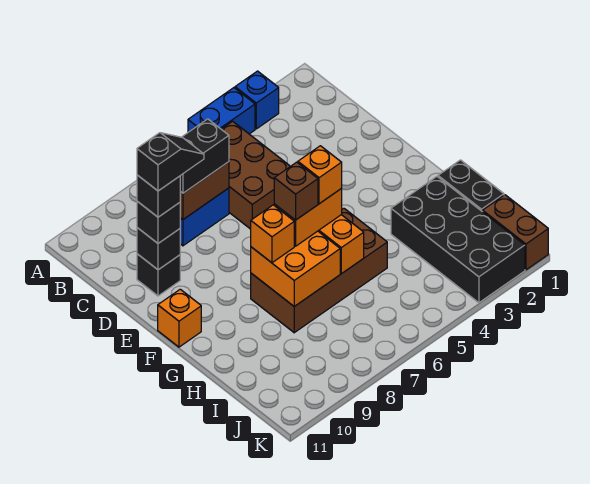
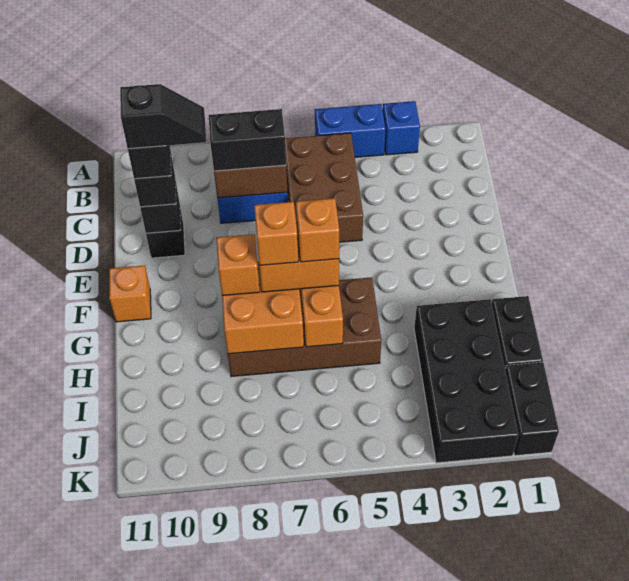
brown 1x1 brick [274,162,318,220] -> orange 1x1 brick [254,202,298,265]
brown 1x2 brick [483,195,548,270] -> black 1x2 brick [505,362,559,456]

